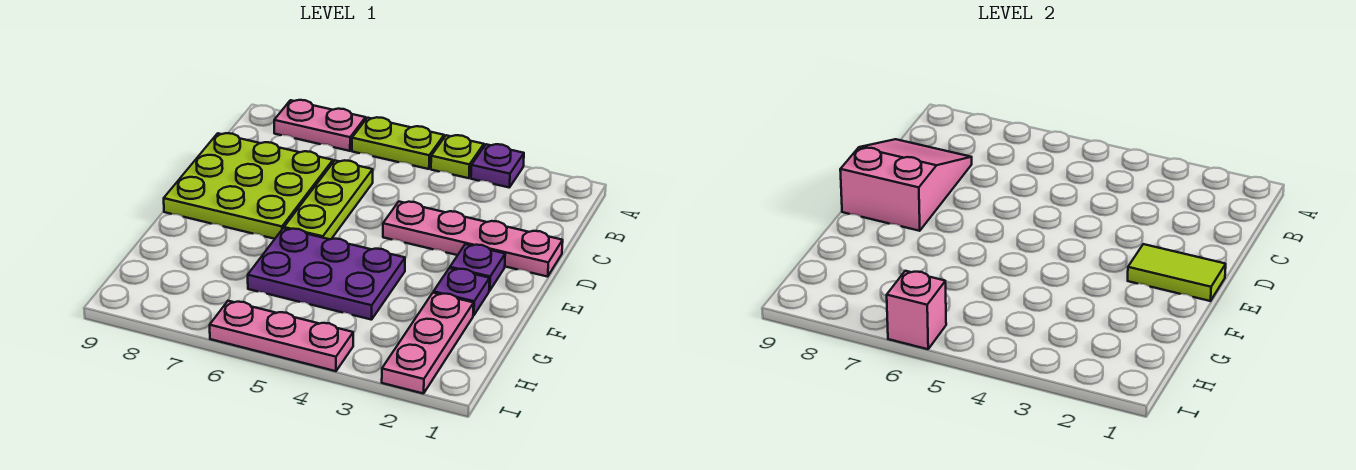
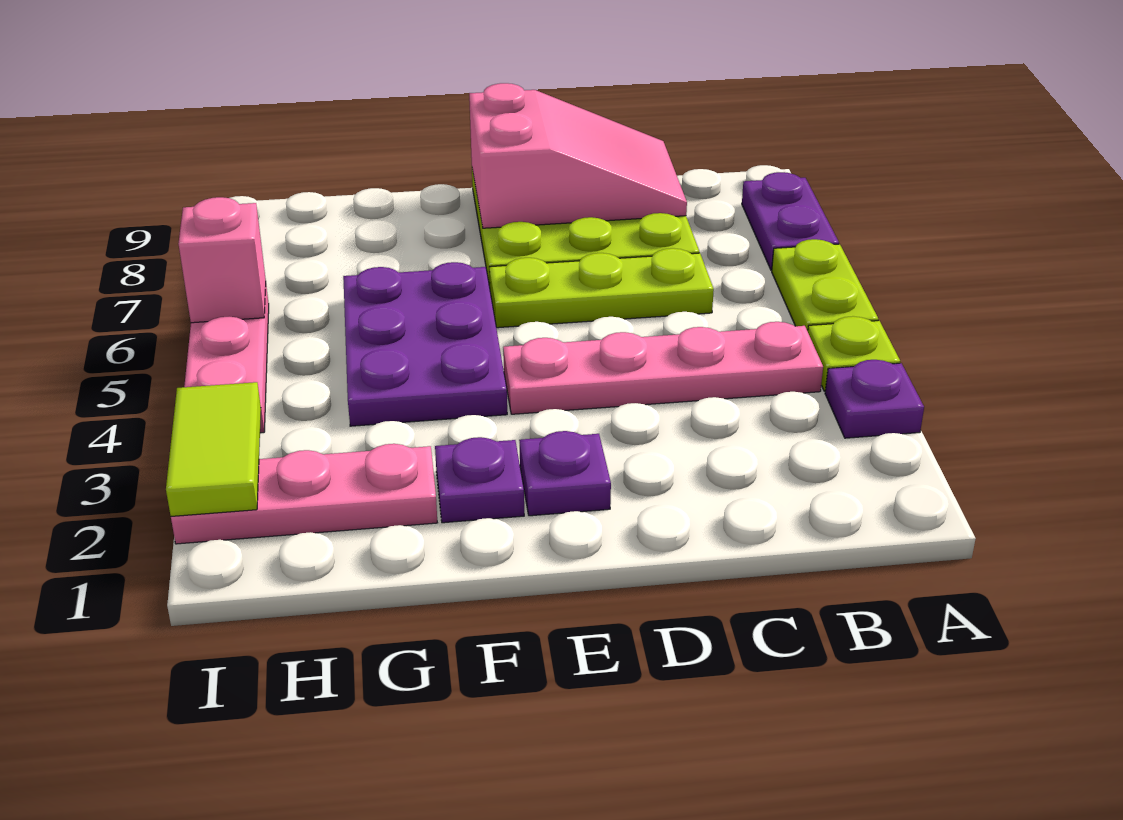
pink 1x2 plate [274,100,366,151] -> purple 1x2 plate [742,172,839,270]
pink 1x4 plate [383,202,563,277] -> pink 1x4 plate turned to [503,322,823,414]
lime 1x2 tile [1128,244,1226,301] -> lime 1x2 tile moved to [166,382,261,516]

